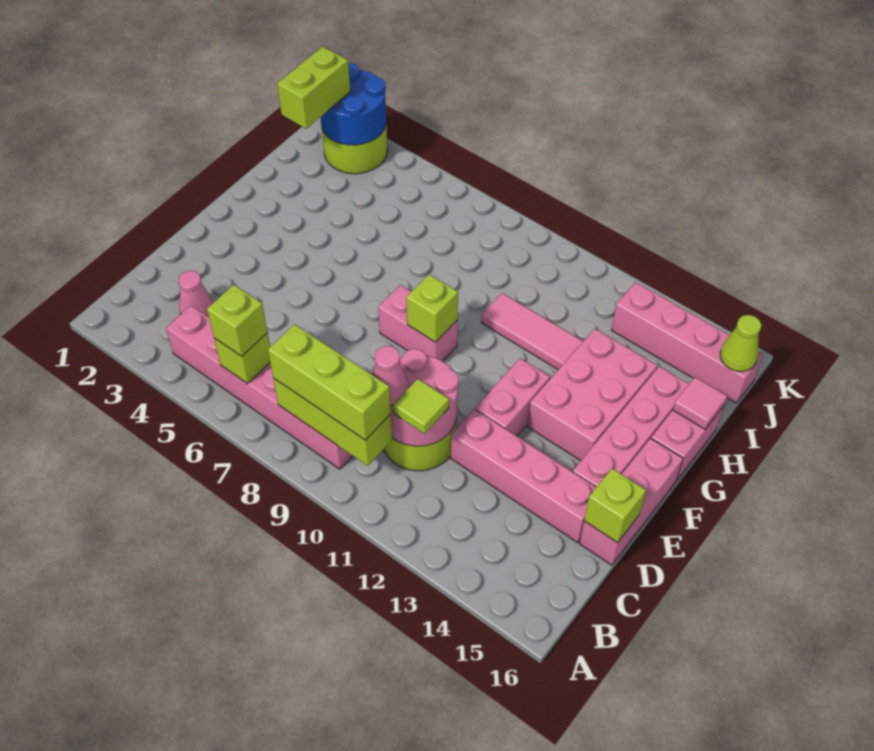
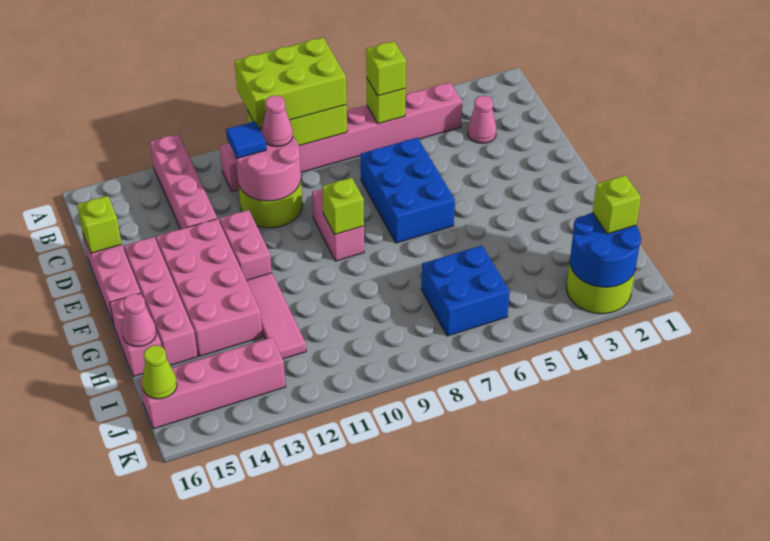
pink 1x6 brick [166,306,352,469] -> pink 1x8 brick [220,83,462,192]
lime 1x3 brick [268,324,391,440] -> lime 2x3 brick [235,38,346,128]
lime 1x1 tile [393,379,449,434] -> blue 1x1 tile [226,121,266,158]
none -> blue 2x3 brick [361,138,455,243]
pink 1x4 brick [451,409,596,543] -> pink 1x4 brick turned to [150,134,217,229]
pink 1x2 brick [378,285,458,361] -> pink 1x2 brick turned to [312,189,364,261]
pink 2x3 brick [527,329,657,461] -> pink 2x4 brick [156,219,263,356]
pink 1x3 tile [481,293,583,370] -> pink 1x3 tile turned to [246,273,306,359]
pink 1x1 tile [673,377,727,429] -> pink 1x1 cone [122,294,156,347]
lime 1x2 brick [277,47,350,129] -> lime 1x1 brick [593,175,641,234]
none -> blue 2x2 brick [421,245,510,336]

